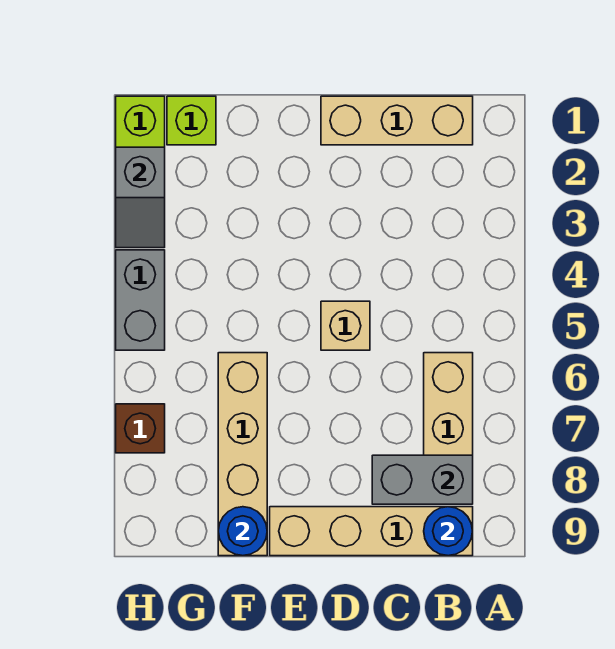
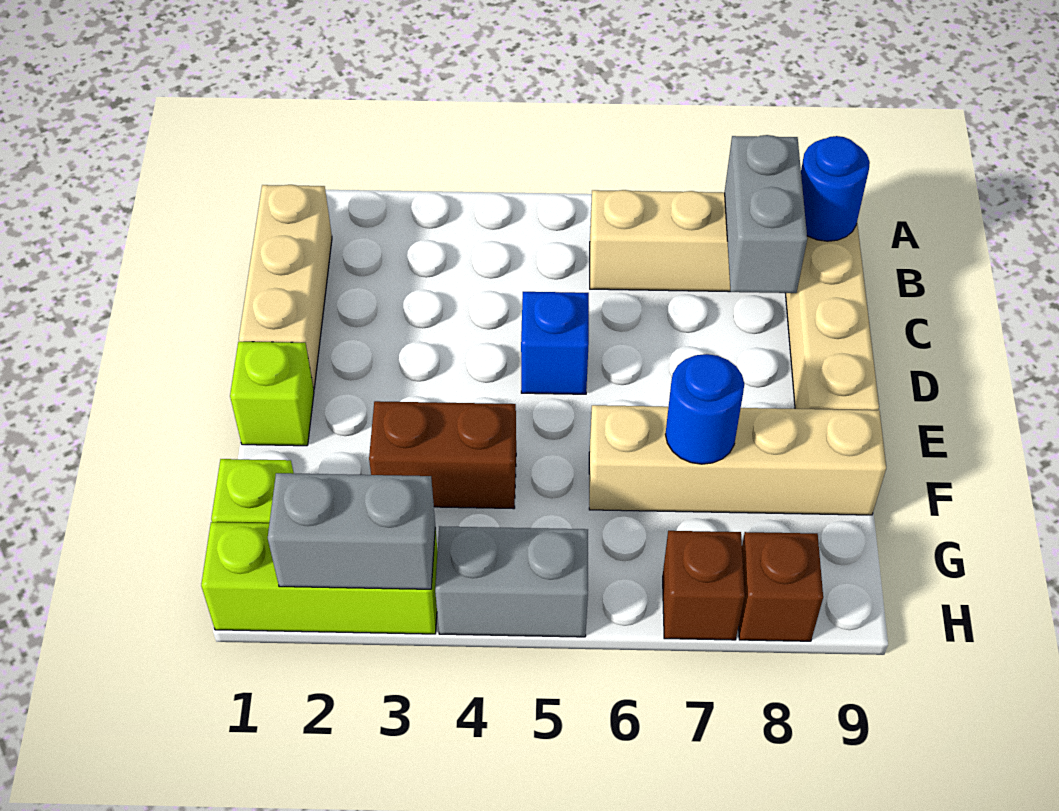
tan 1x1 brick [321,301,370,350] -> blue 1x1 brick [521,292,589,394]
none -> lime 1x1 brick [230,342,314,446]
none -> brown 1x2 brick [369,401,516,509]
blue 1x1 round brick [218,507,267,556] -> blue 1x1 round brick moved to [665,354,744,464]
grey 1x2 slope [116,147,165,248] -> grey 1x2 brick [268,473,435,589]
none -> brown 1x1 brick [739,532,823,641]

